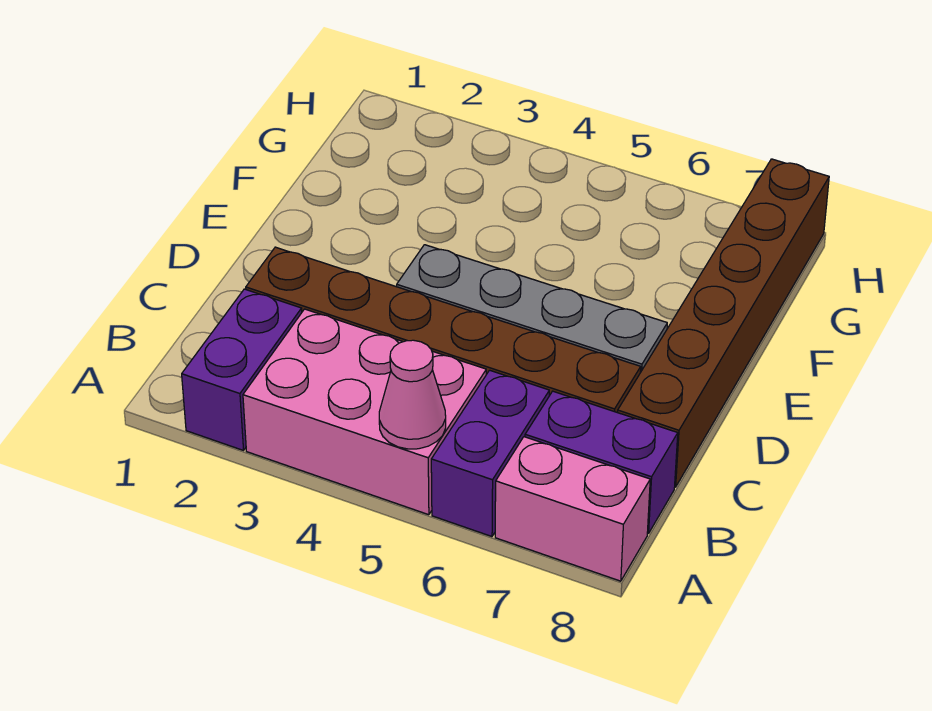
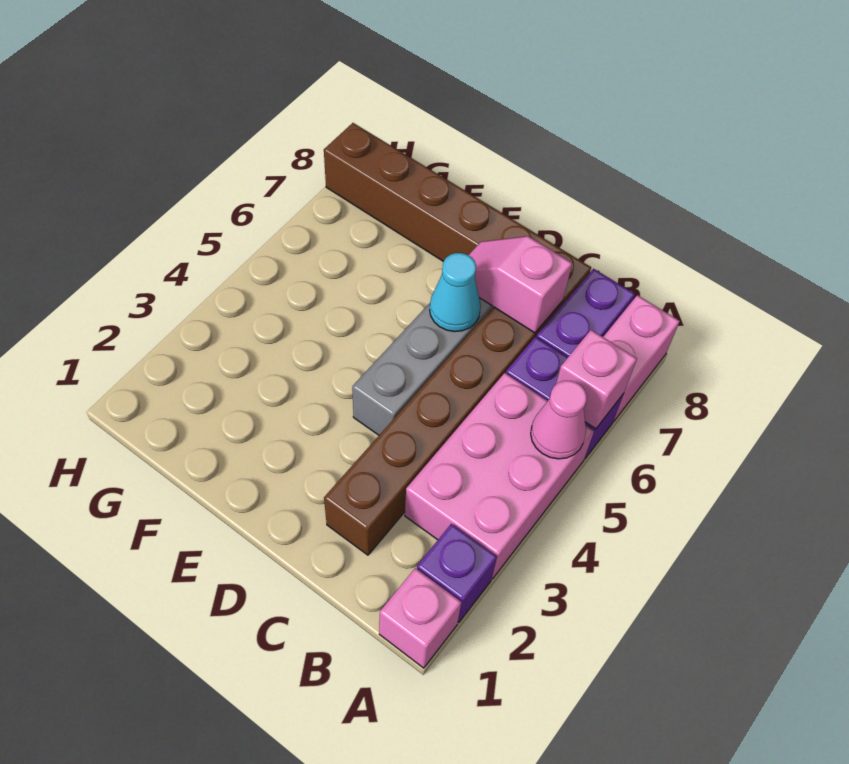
none -> pink 1x1 brick [379,568,461,668]
purple 1x2 brick [182,289,302,450] -> purple 1x1 brick [417,524,497,623]
none -> pink 1x1 brick [556,330,637,429]
none -> pink 1x2 slope [469,236,572,333]
none -> cyan 1x1 cone [430,253,481,332]

